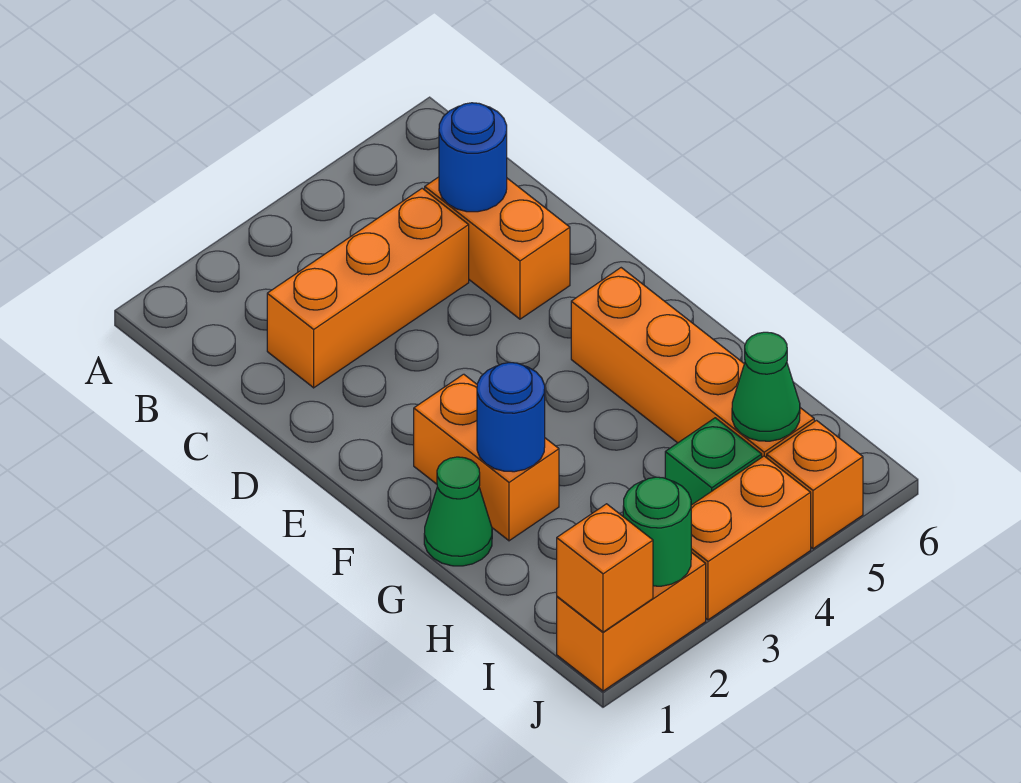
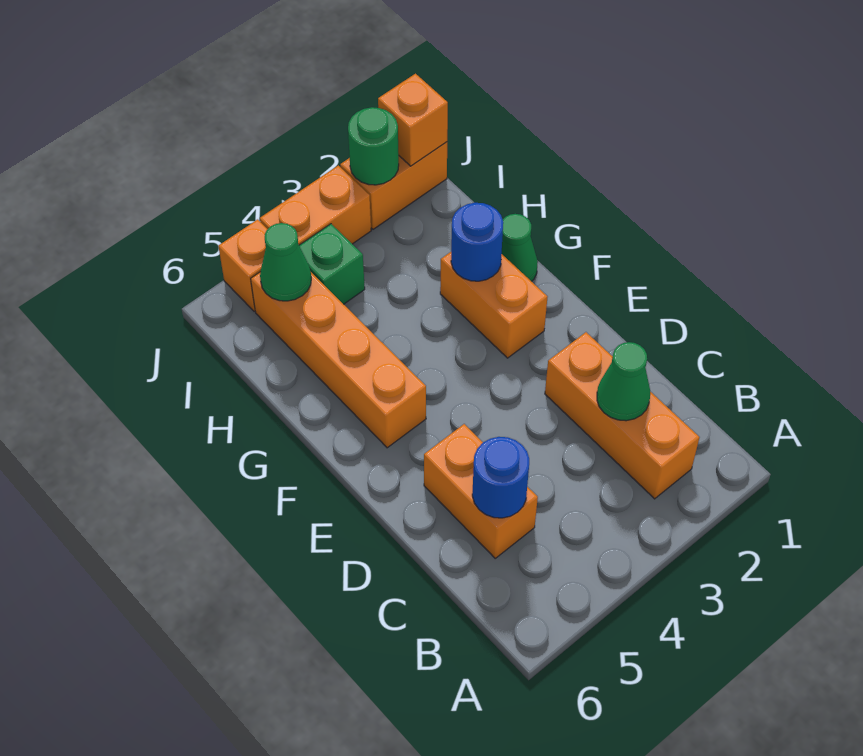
orange 1x3 brick [267,188,469,388] -> orange 1x3 brick turned to [545,332,700,499]
none -> green 1x1 cone [597,342,650,421]

